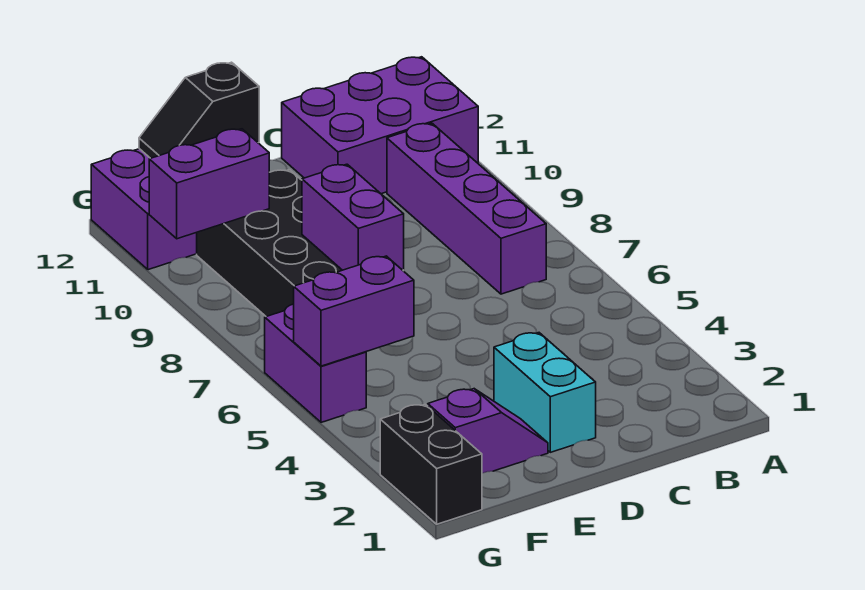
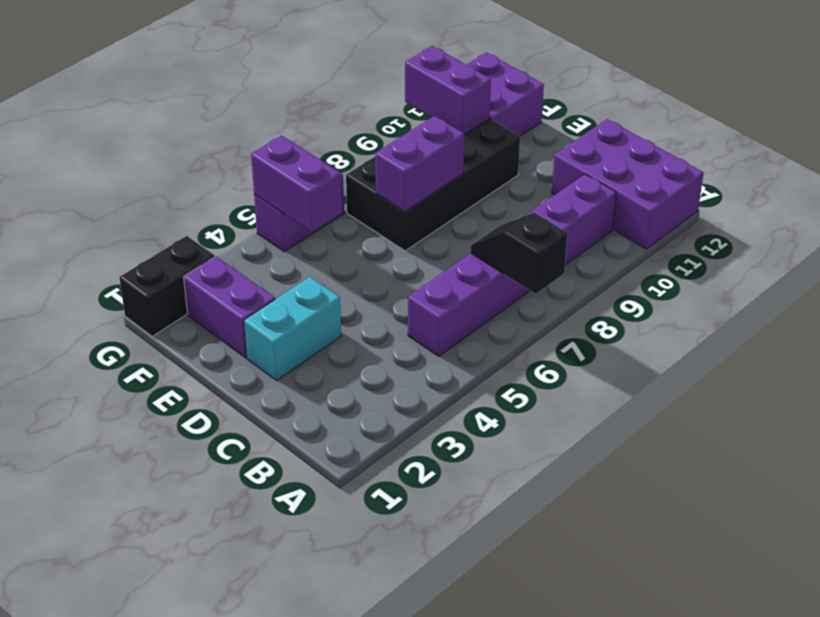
purple 1x4 brick [387,123,546,294] -> purple 1x6 brick [408,174,616,356]
purple 1x2 slope [428,389,548,473] -> purple 1x2 brick [184,256,275,358]
black 1x2 slope [139,62,259,158] -> black 1x2 slope moved to [470,212,567,294]

